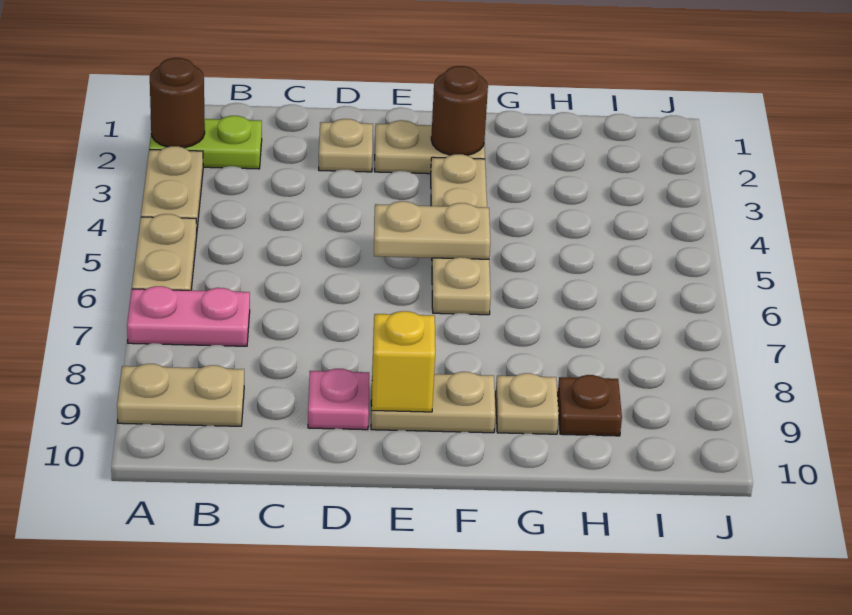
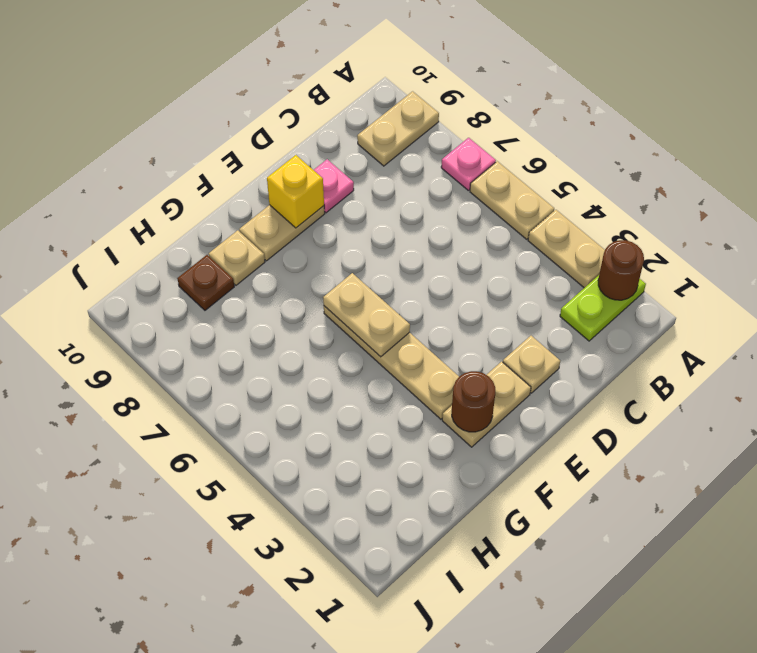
pink 1x2 plate [127,286,250,346] -> pink 1x1 plate [441,138,496,190]
tan 1x2 plate [374,201,490,259] -> tan 1x2 plate turned to [323,273,410,357]

